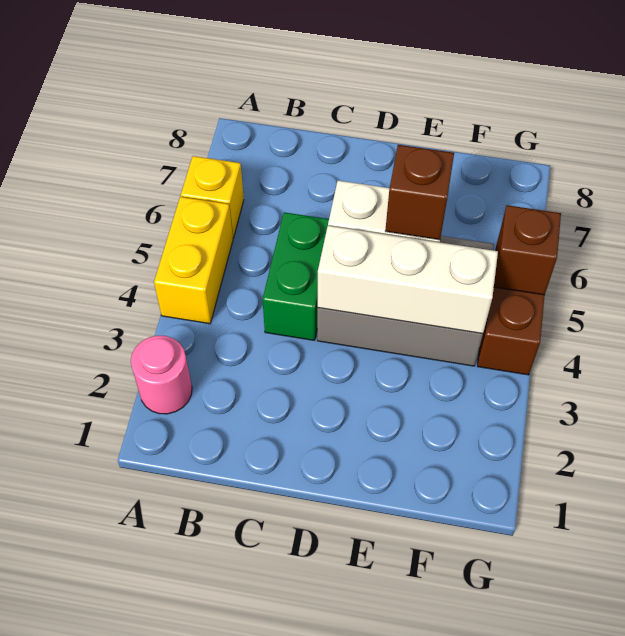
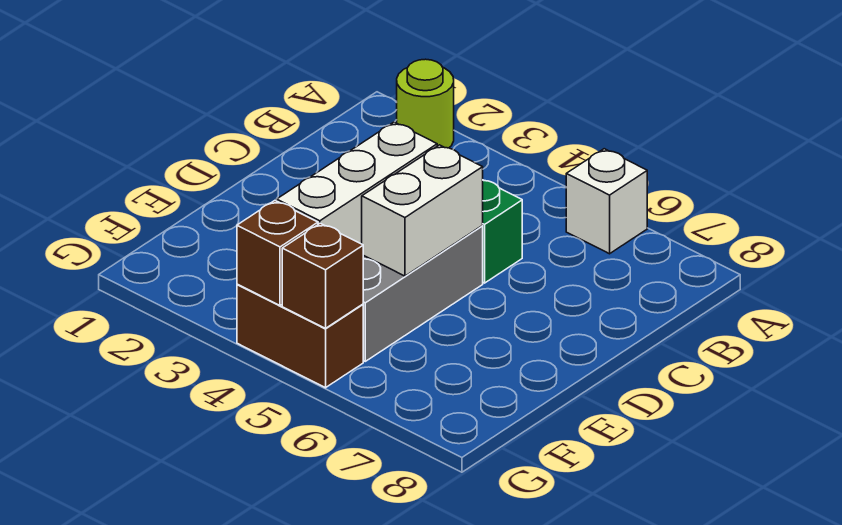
pink 1x1 round brick [131,336,192,414] -> lime 1x1 round brick [397,59,454,148]
yellow 1x2 brick [154,197,233,324] -> none
yellow 1x1 brick [181,156,244,238] -> white 1x1 brick [566,149,647,254]
brown 1x1 brick [385,145,454,240] -> brown 1x1 brick moved to [237,201,318,305]

